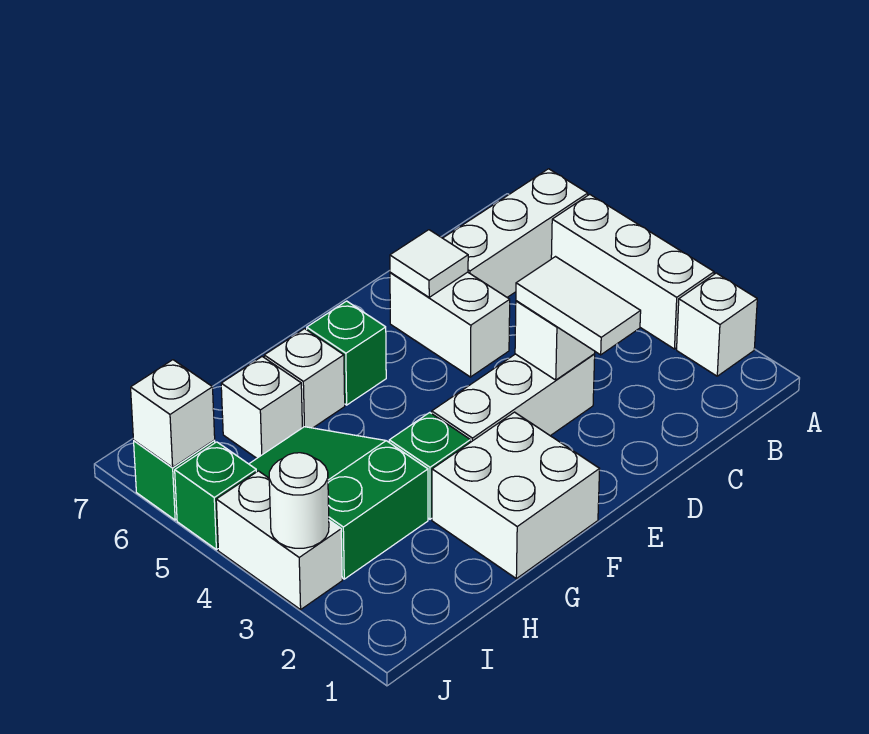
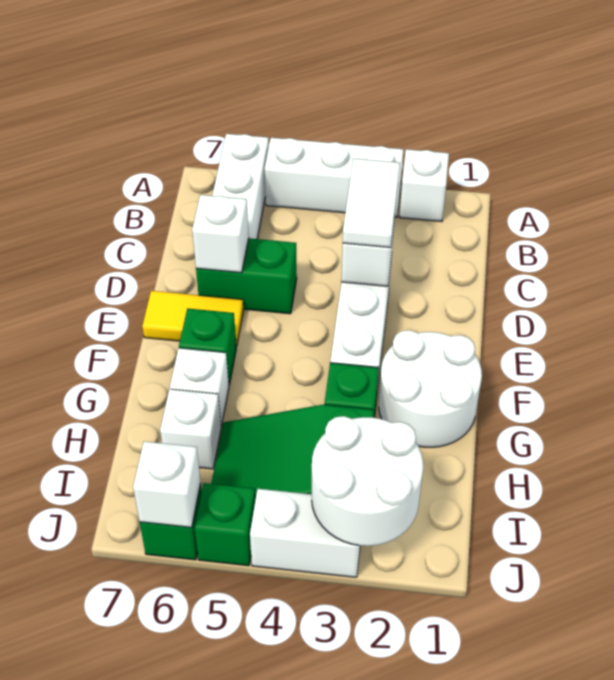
white 1x2 tile [516,257,641,355] -> white 1x2 tile turned to [343,159,400,247]
white 1x2 brick [390,272,510,377] -> green 1x2 brick [196,238,297,314]
white 1x1 tile [390,230,468,297] -> white 1x1 brick [192,195,249,273]
none -> yellow 1x2 tile [142,291,244,346]
white 2x2 brick [432,412,600,579] -> white 2x2 round brick [379,330,482,447]
white 1x1 round brick [269,453,329,548] -> white 2x2 round brick [312,416,423,546]

